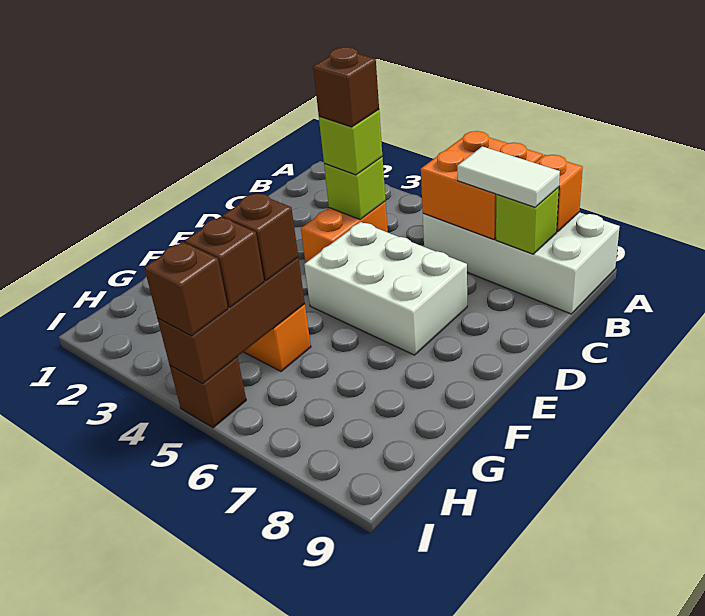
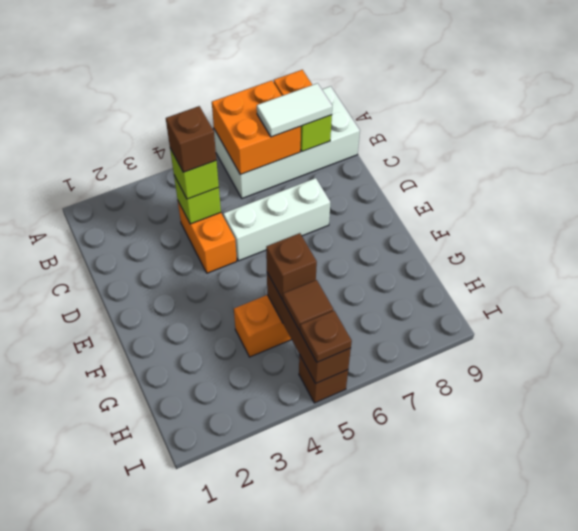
white 2x3 brick [304,222,467,355] -> white 1x3 brick [223,178,330,261]
brown 1x1 brick [184,217,264,308] -> brown 1x1 tile [283,280,333,330]
brown 1x1 brick [144,242,228,336] -> brown 1x1 plate [300,311,352,362]

